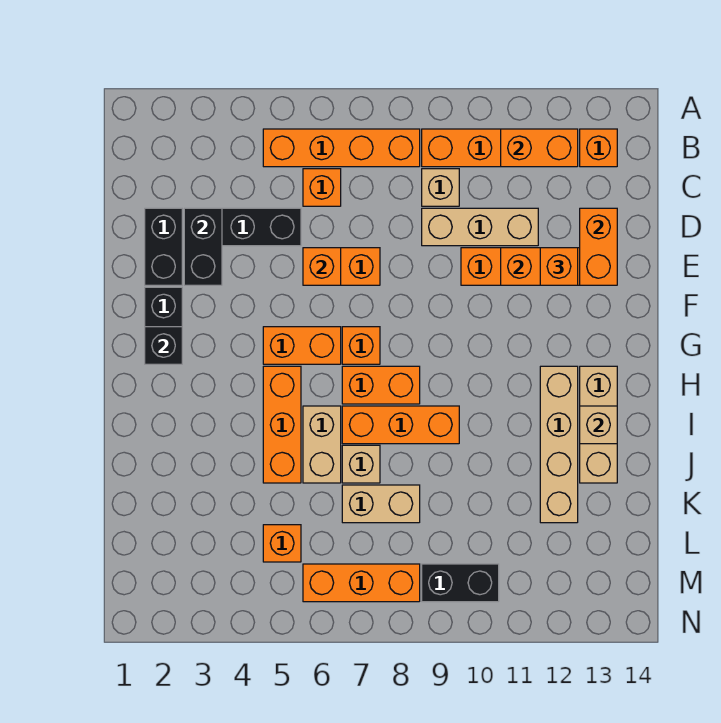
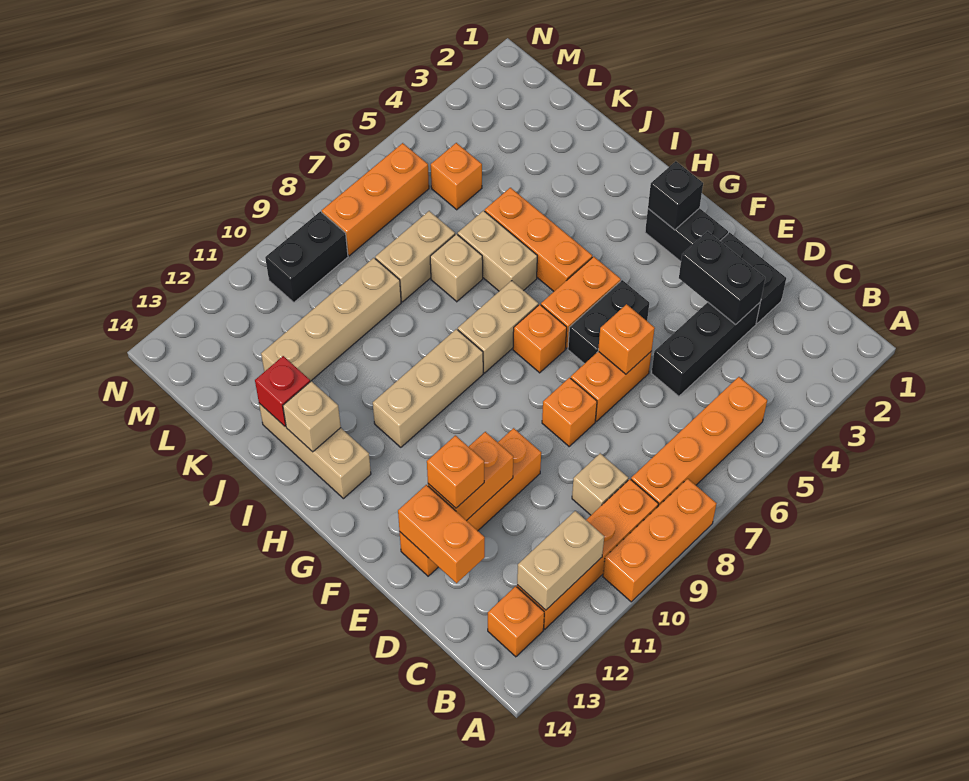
orange 1x2 brick [501,129,578,167] -> tan 1x2 brick [517,511,604,610]
orange 1x1 brick [303,169,341,206] -> orange 1x1 brick moved to [542,378,597,446]
tan 1x3 brick [422,208,538,246] -> tan 1x3 brick moved to [373,329,483,447]
none -> black 1x2 brick [568,280,649,364]
orange 1x2 brick [342,366,420,404] -> tan 1x2 brick [458,281,538,373]
tan 1x4 brick [540,366,578,523] -> tan 1x4 brick turned to [261,258,401,381]
orange 1x3 brick [342,406,459,444] -> orange 1x3 brick moved to [603,479,717,602]
none -> red 1x1 brick [255,356,310,426]

